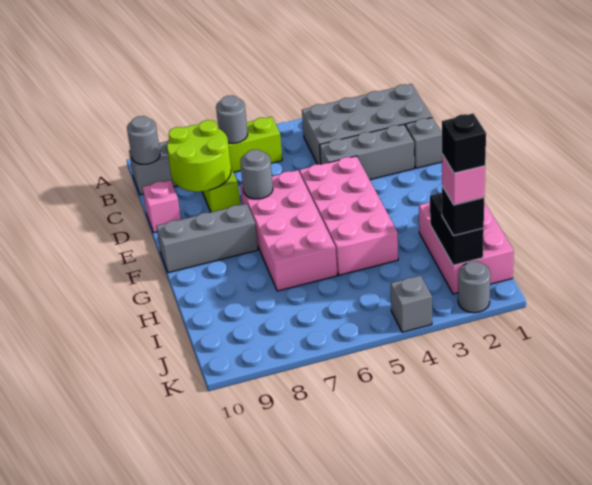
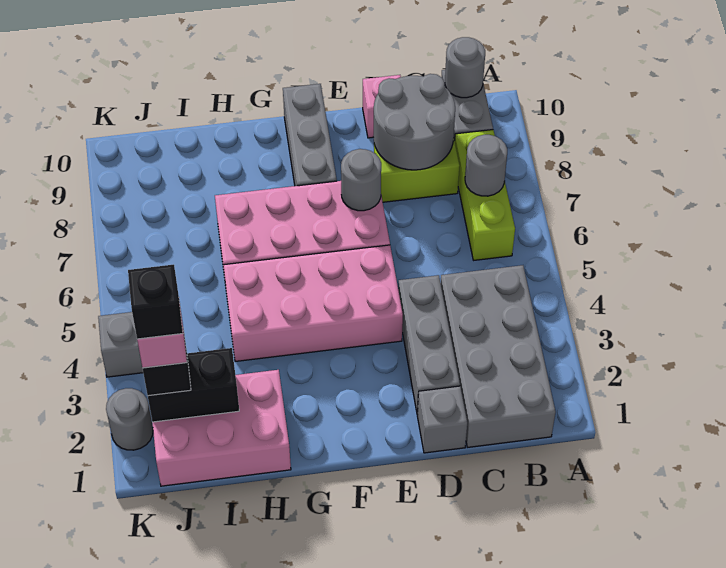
lime 2x2 round brick [167,120,231,192] -> grey 2x2 round brick [373,74,455,170]

